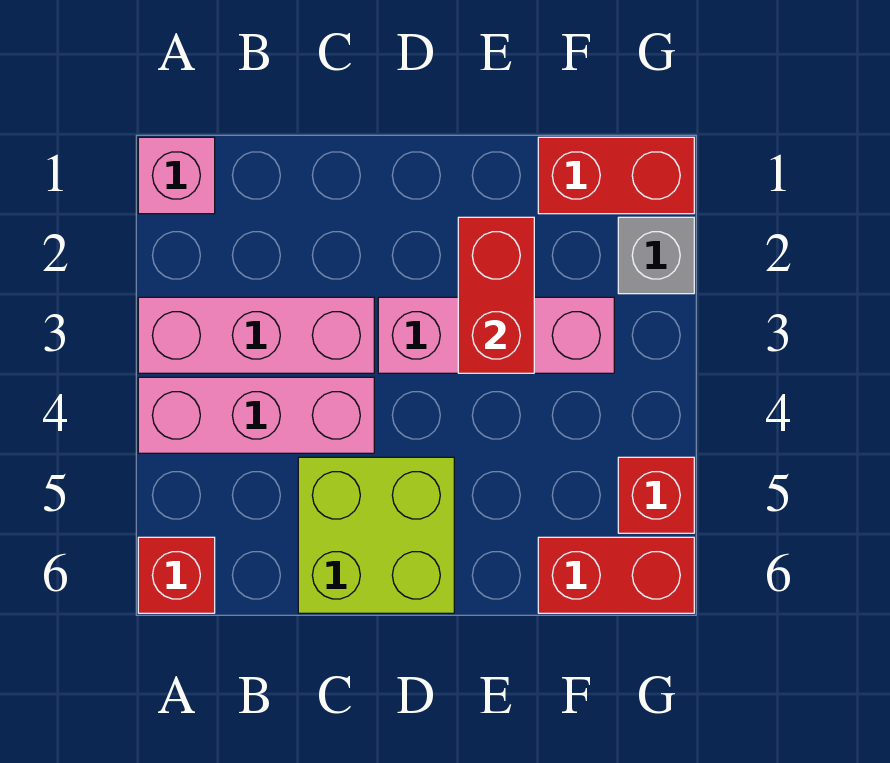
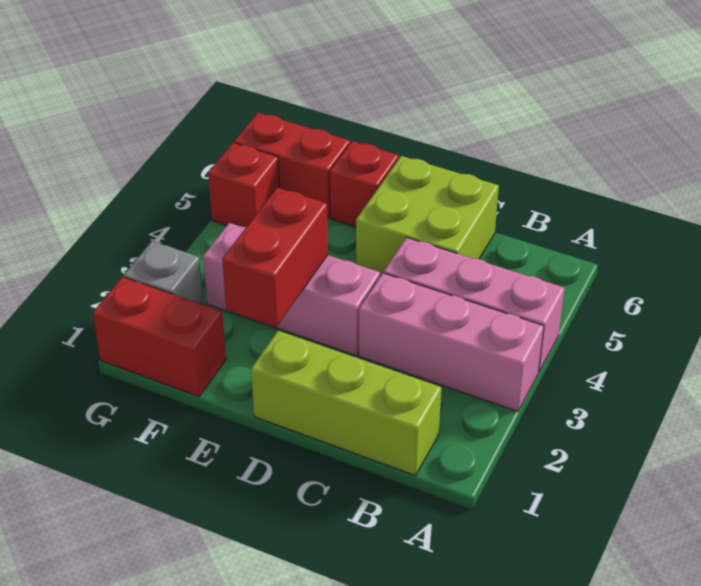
pink 1x1 brick [138,137,215,214] -> none
red 1x1 brick [138,537,215,613] -> red 1x1 brick moved to [330,141,399,227]
none -> lime 1x3 brick [251,331,441,476]

